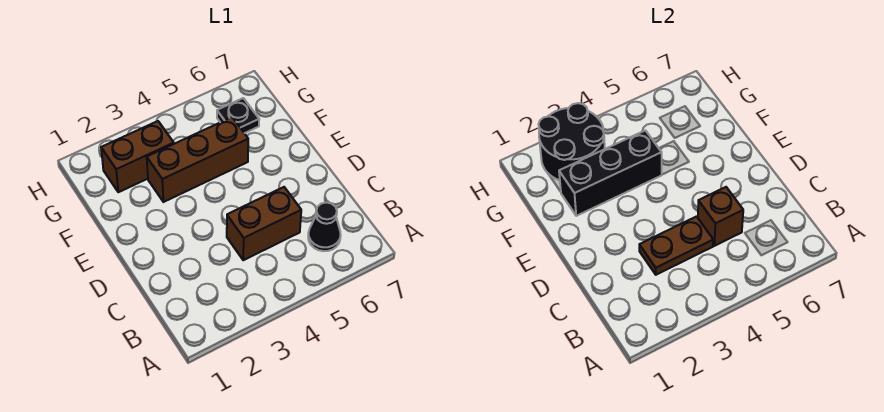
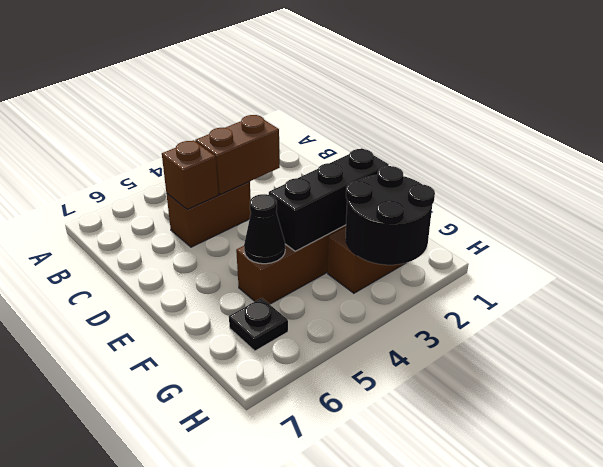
black 1x1 cone [308,202,341,251] -> black 1x1 cone moved to [244,194,285,264]
brown 1x2 plate [639,217,713,275] -> brown 1x2 brick [195,115,280,195]

